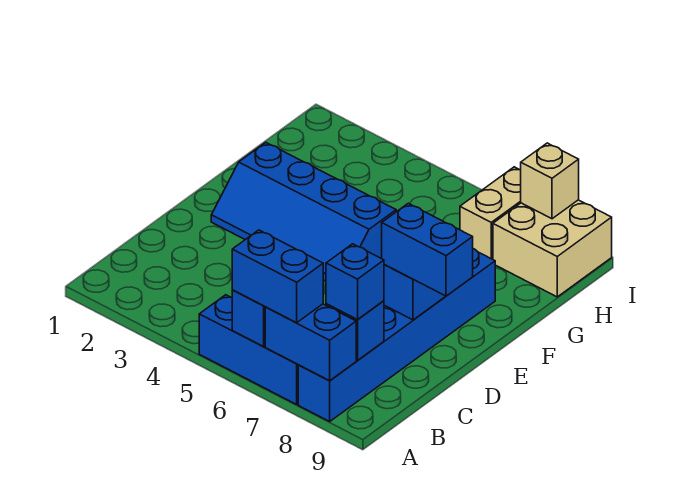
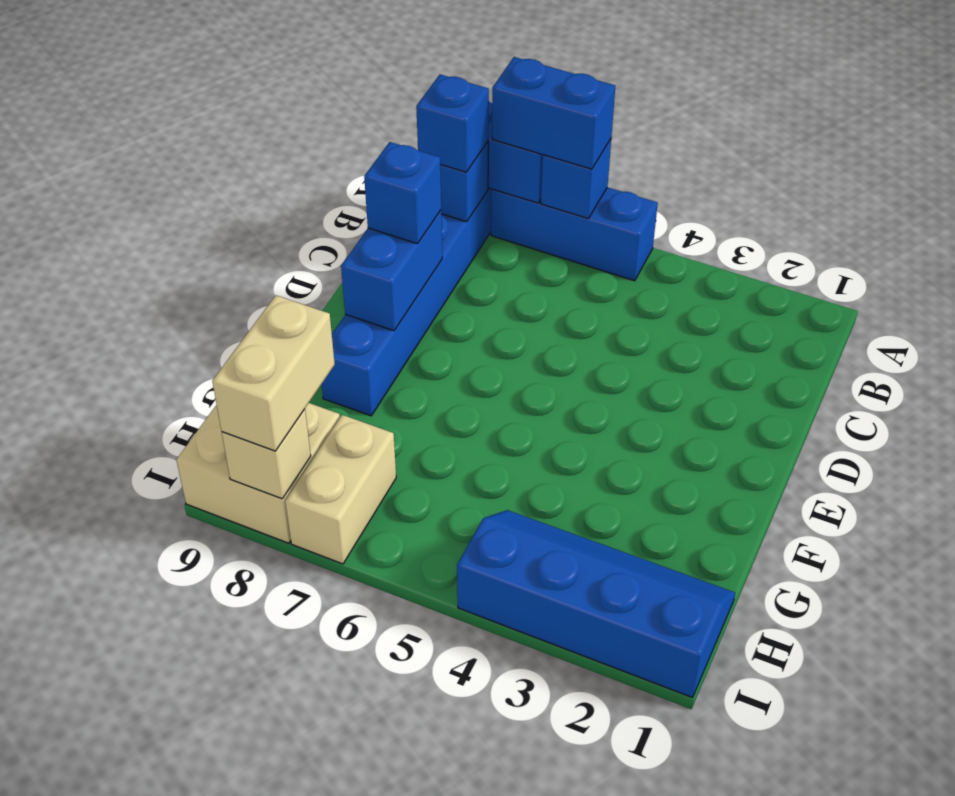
blue 1x2 brick [382,203,473,296] -> blue 1x1 brick [364,142,441,244]
blue 2x4 slope [211,142,396,281] -> blue 2x4 slope moved to [457,510,735,698]
none -> tan 1x2 brick [212,295,335,451]

